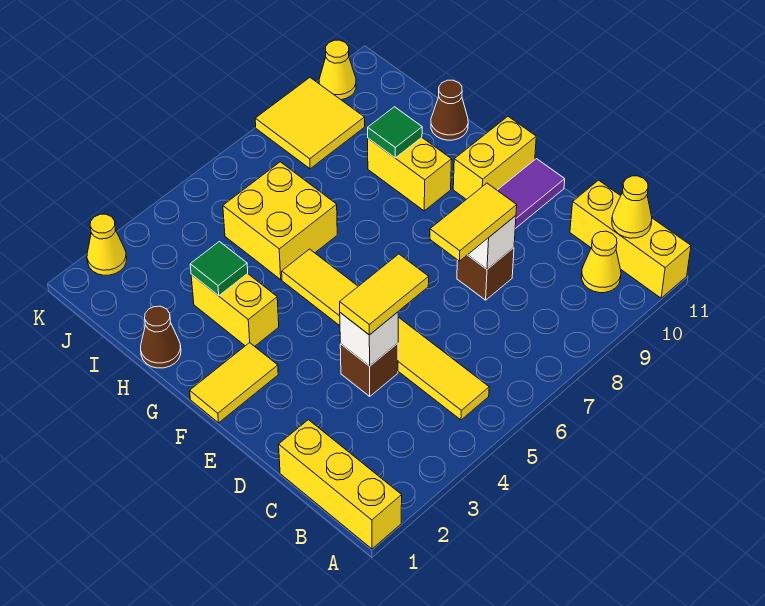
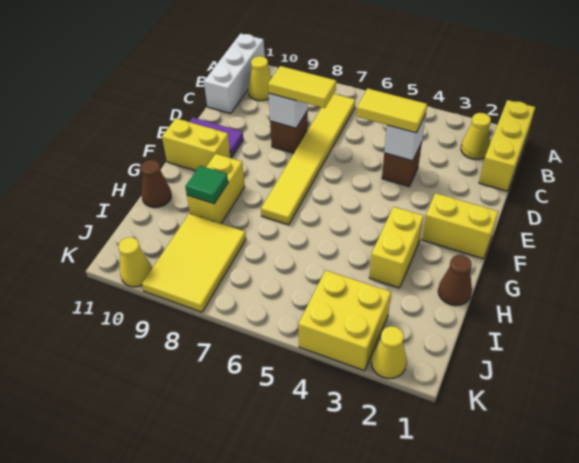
yellow 1x3 brick [570,180,691,298] -> white 1x3 brick [204,33,265,114]
yellow 1x6 tile [282,249,489,420] -> yellow 1x6 tile moved to [261,94,355,225]
yellow 1x1 cone [612,176,652,238] -> yellow 1x1 cone moved to [461,113,491,160]
yellow 1x2 tile [190,343,278,423] -> yellow 1x2 brick [422,193,498,259]
green 1x1 tile [190,241,248,296] -> none
yellow 2x2 brick [223,162,337,279] -> yellow 2x2 brick moved to [298,270,391,371]
yellow 2x2 tile [255,78,365,169] -> yellow 2x3 tile [142,213,246,312]

